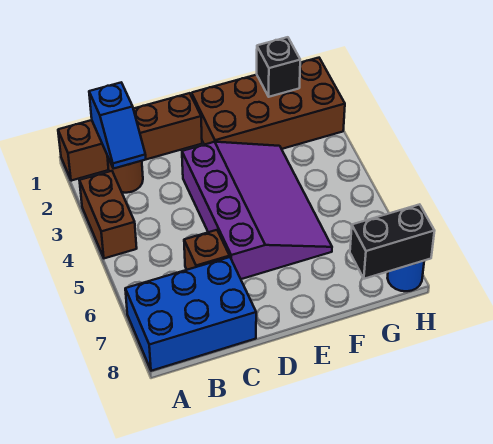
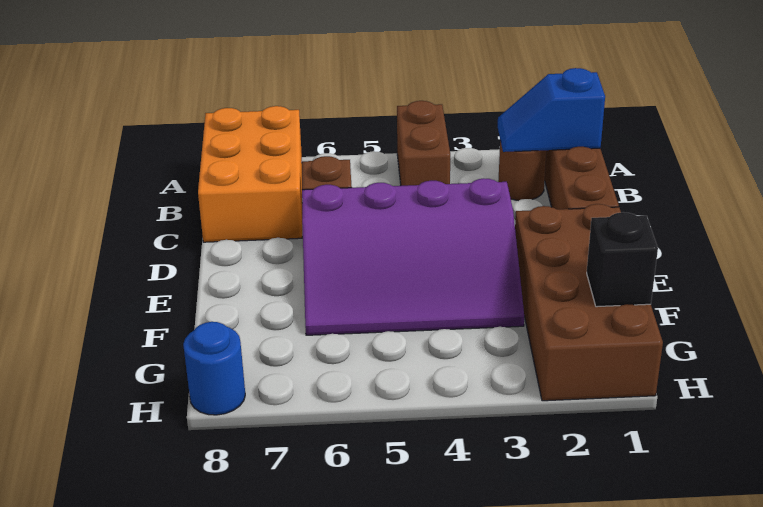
brown 1x2 brick [79,171,137,258] -> brown 1x2 brick turned to [397,101,450,186]
blue 2x3 brick [125,257,256,371] -> orange 2x3 brick [198,106,302,242]
black 1x2 brick [350,204,434,279] -> none

